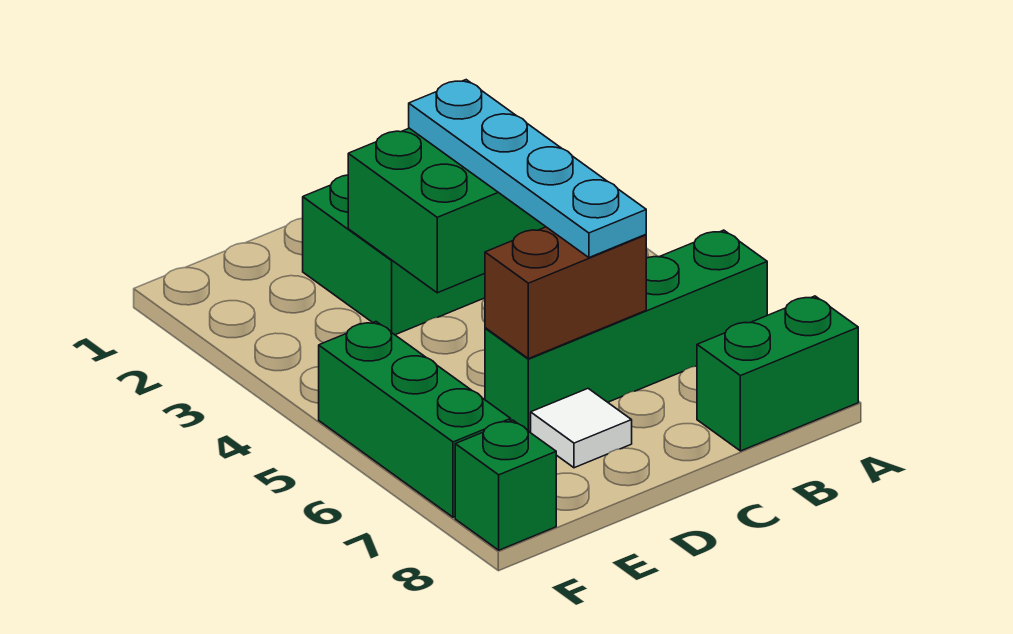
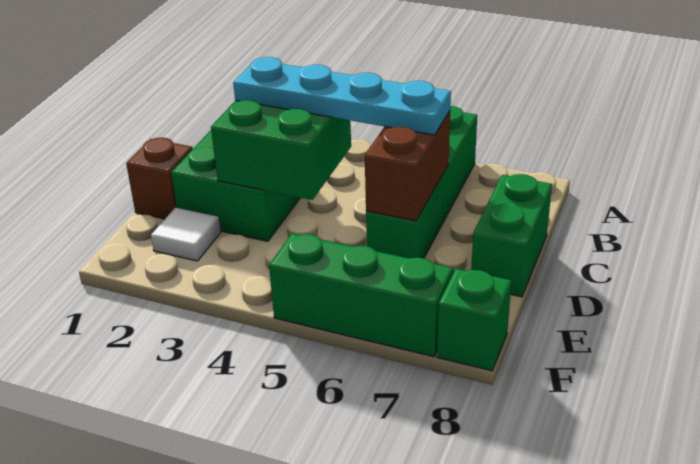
green 1x2 brick [697,296,858,451] -> green 1x2 brick moved to [471,174,552,297]
none -> brown 1x1 brick [126,138,193,219]
white 1x1 tile [531,389,632,468] -> white 1x1 tile moved to [151,208,221,261]

